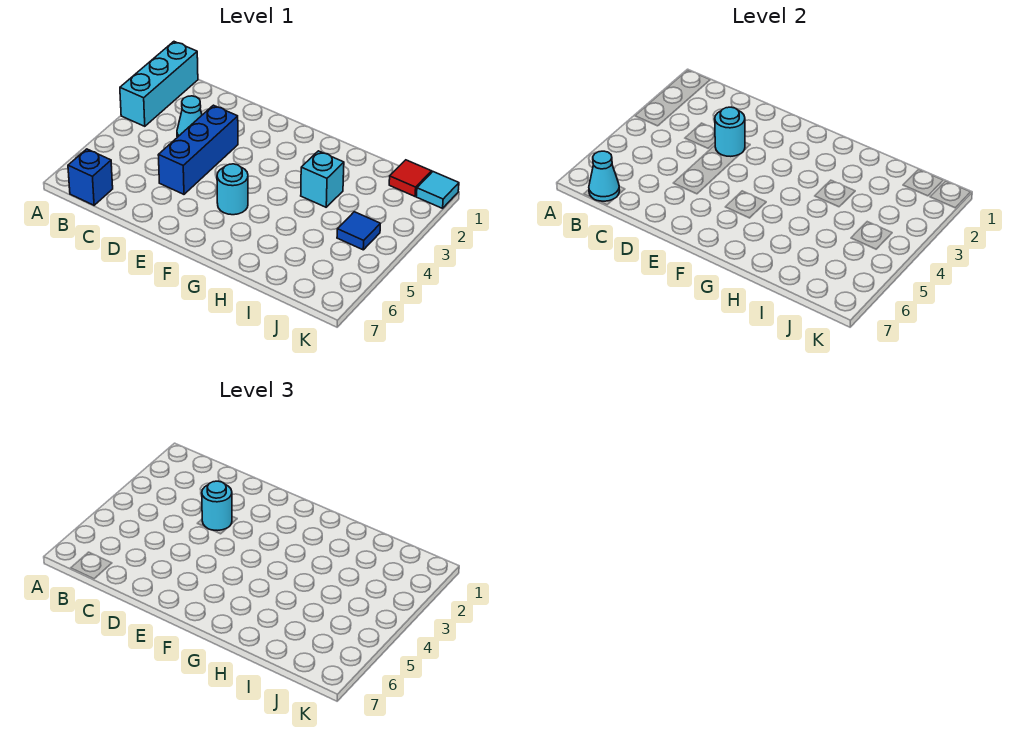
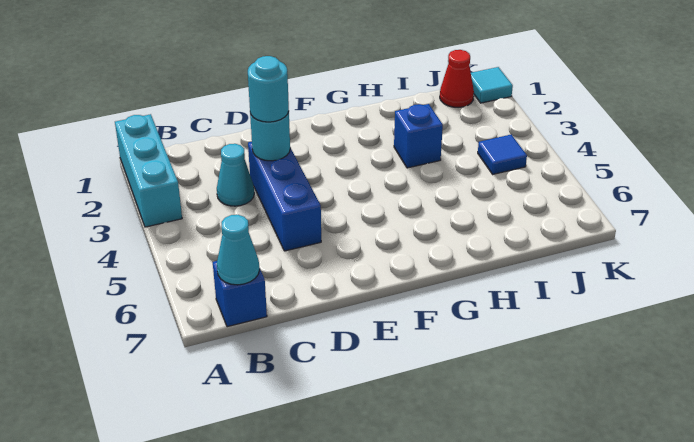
cyan 1x1 round brick [217,164,248,215] -> none
cyan 1x1 brick [301,151,344,207] -> blue 1x1 brick [394,104,443,168]
red 1x1 tile [389,160,432,196] -> red 1x1 cone [440,50,474,107]

